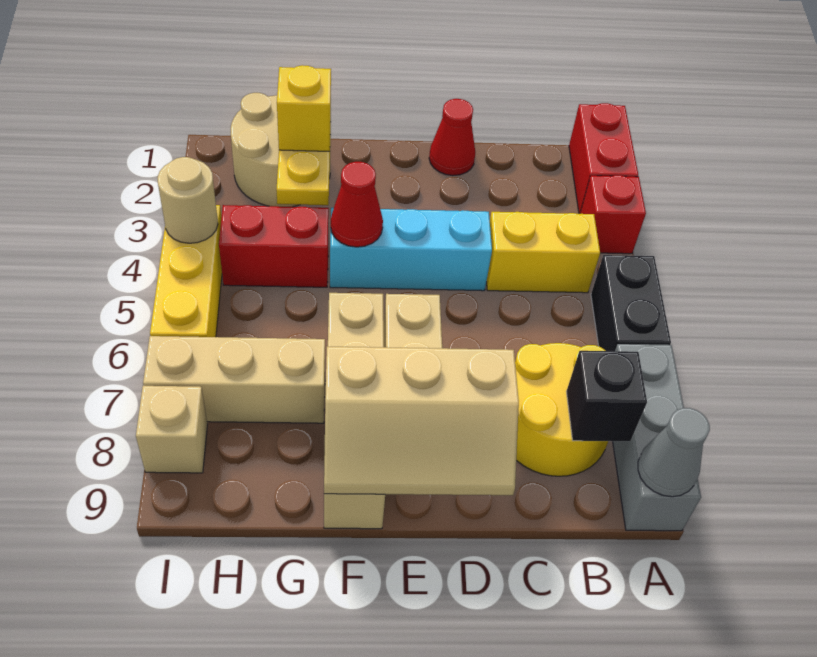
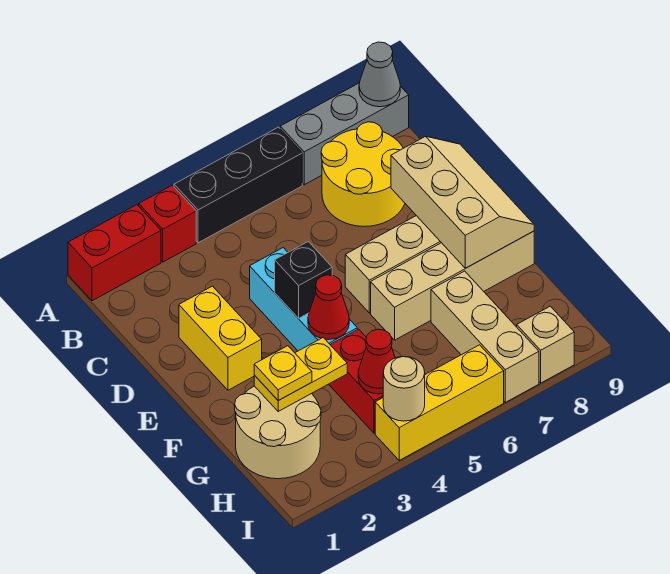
black 1x2 brick [591,255,671,351] -> black 1x3 brick [174,127,302,243]
yellow 1x2 brick [486,212,600,293] -> yellow 1x2 brick moved to [179,286,262,390]
black 1x1 brick [566,351,647,441] -> black 1x1 brick moved to [275,242,332,318]
red 1x1 cone [429,99,475,175] -> red 1x1 cone moved to [358,329,395,394]
yellow 1x1 brick [277,65,331,151] -> yellow 1x1 plate [254,346,312,400]

